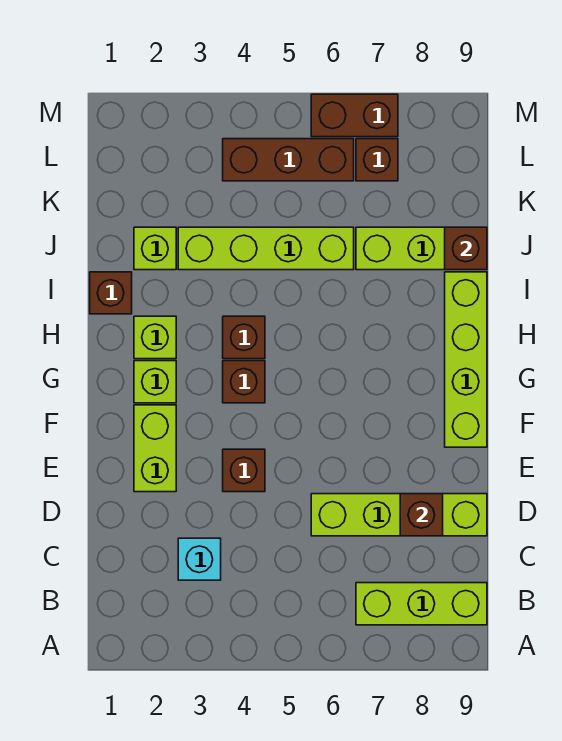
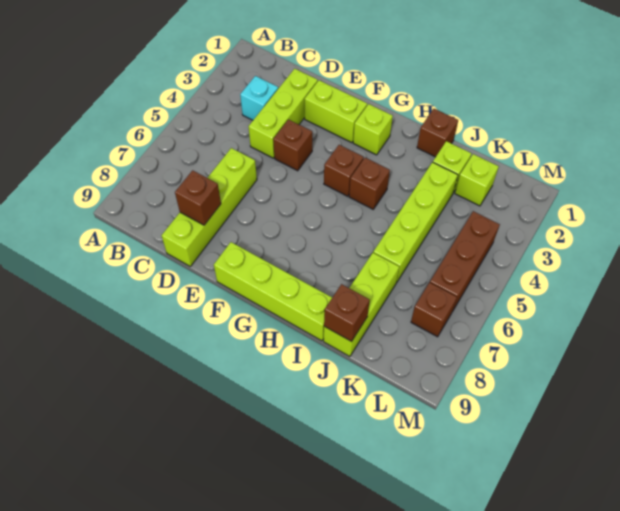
lime 1x3 brick [356,583,487,625] -> lime 1x3 brick moved to [249,69,318,158]
lime 1x1 brick [134,316,176,359] -> lime 1x1 brick moved to [455,154,499,206]
brown 1x2 brick [311,94,398,137] -> none

